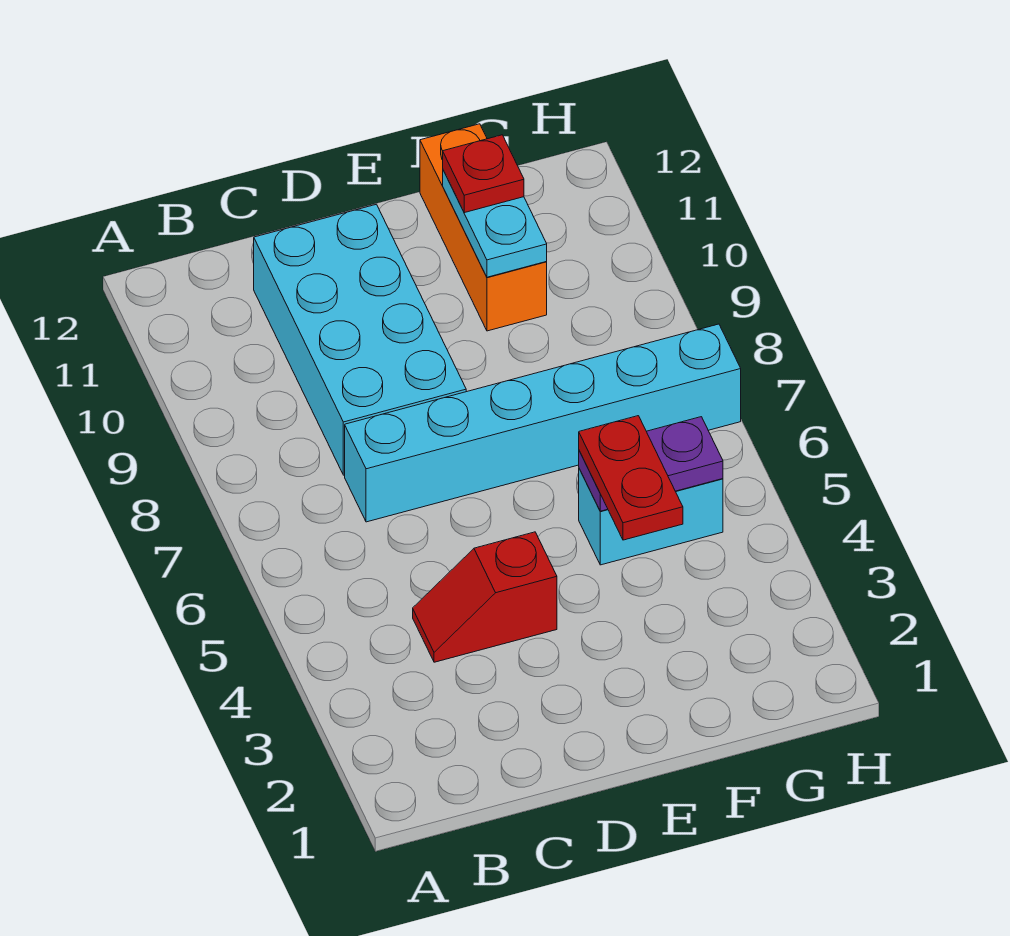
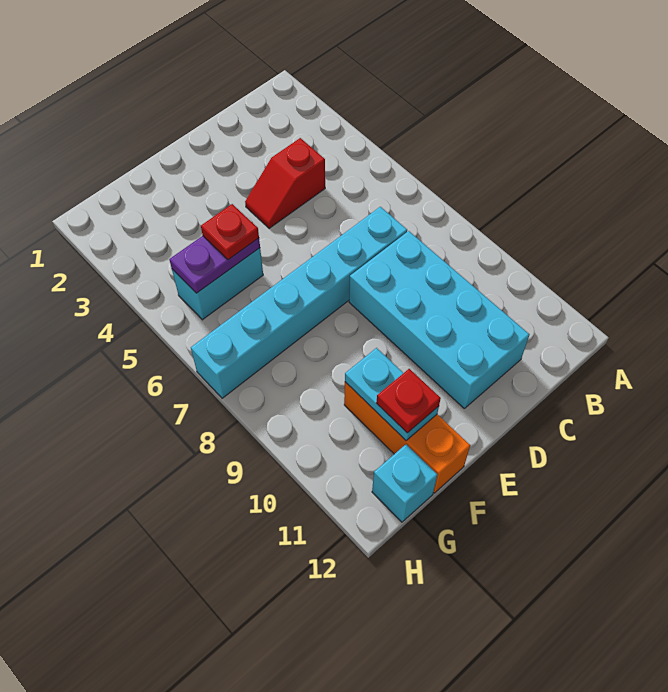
red 1x2 slope [413,532,557,662] -> red 1x2 slope turned to [245,138,325,228]
red 1x2 plate [579,416,683,540] -> red 1x1 plate [201,204,259,260]
none -> cyan 1x1 brick [372,444,438,522]

